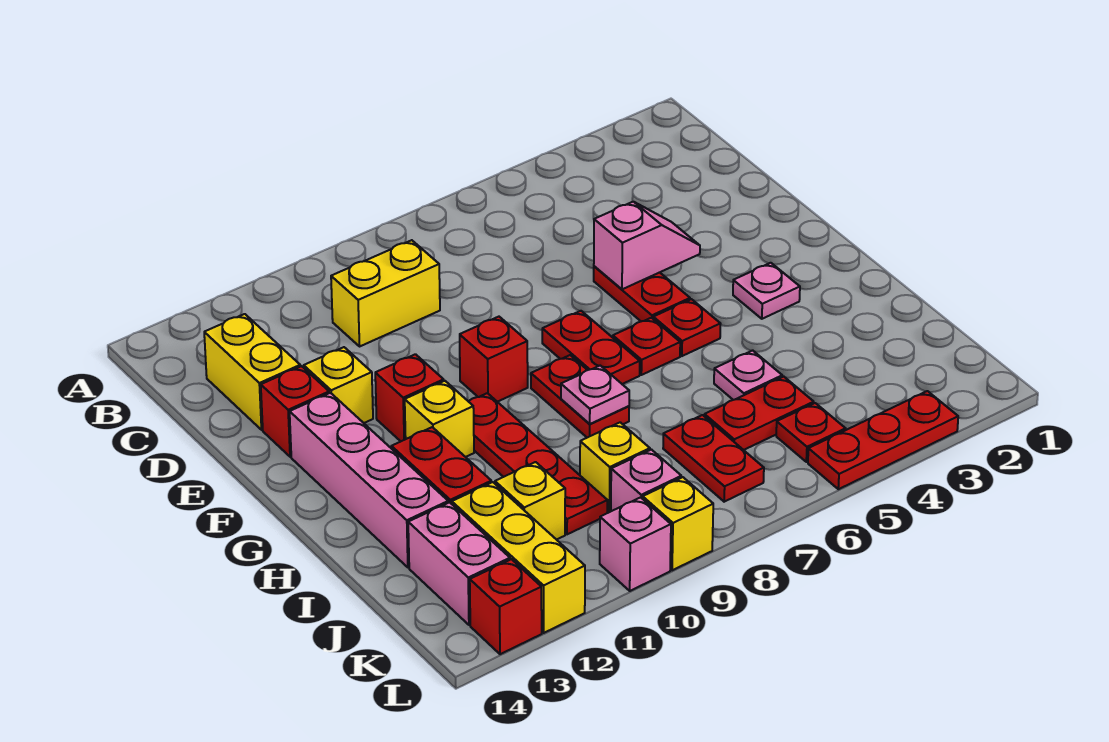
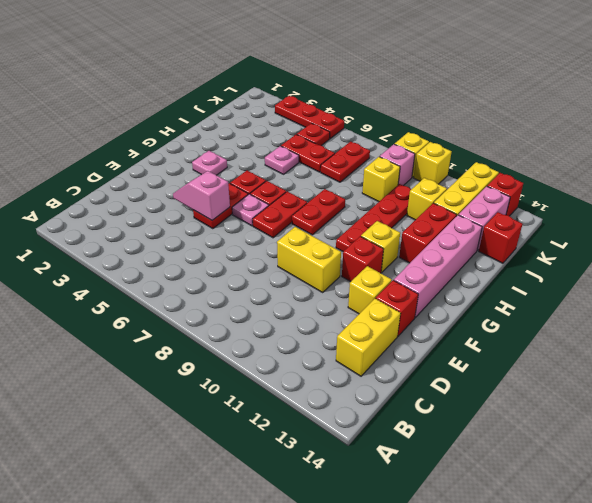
yellow 1x2 brick [331,240,440,346] -> yellow 1x2 brick moved to [277,227,341,292]
red 1x1 brick [460,317,528,402] -> red 1x1 brick moved to [479,212,522,263]
pink 1x1 plate [561,366,629,424] -> pink 1x1 plate moved to [232,194,269,226]
pink 1x1 brick [600,497,671,591] -> yellow 1x1 brick [414,142,452,184]

